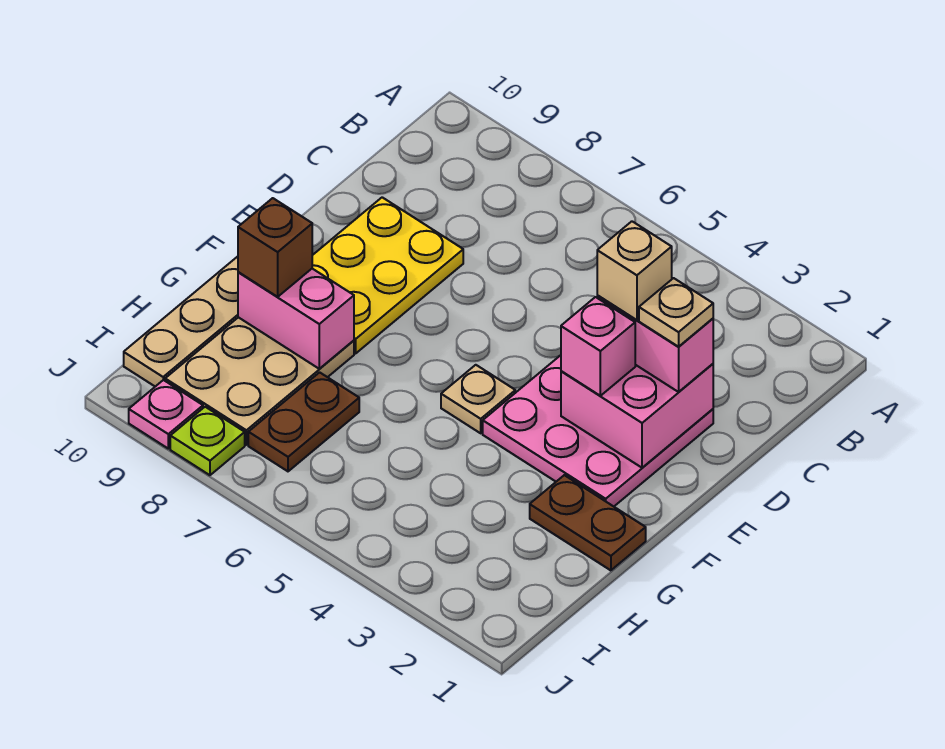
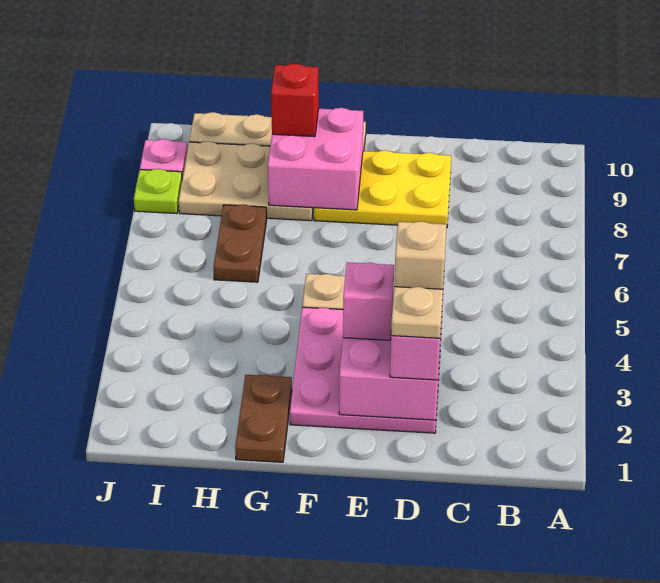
pink 1x2 brick [238,269,354,369] -> pink 2x2 brick [268,108,363,210]
brown 1x1 brick [238,198,312,297] -> red 1x1 brick [271,64,319,137]
brown 1x2 plate [248,372,359,471] -> brown 1x2 plate turned to [213,204,267,282]

